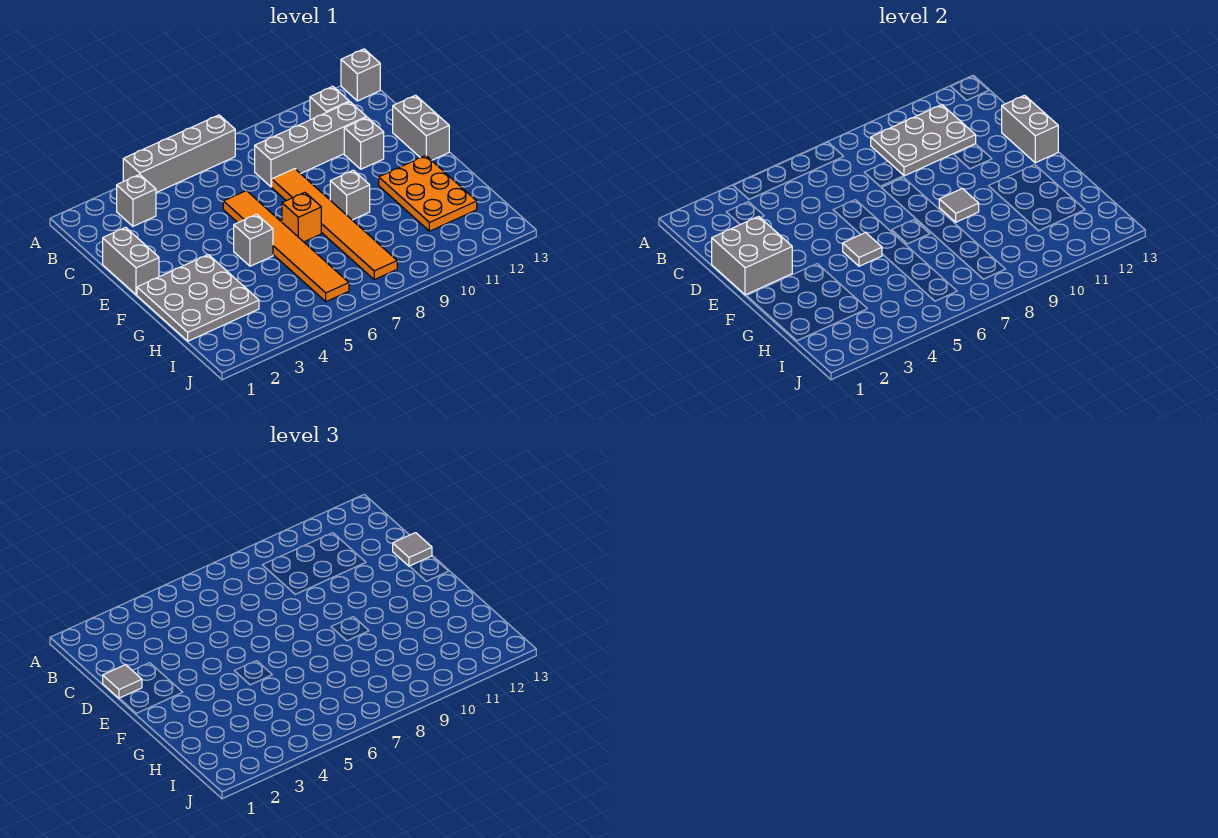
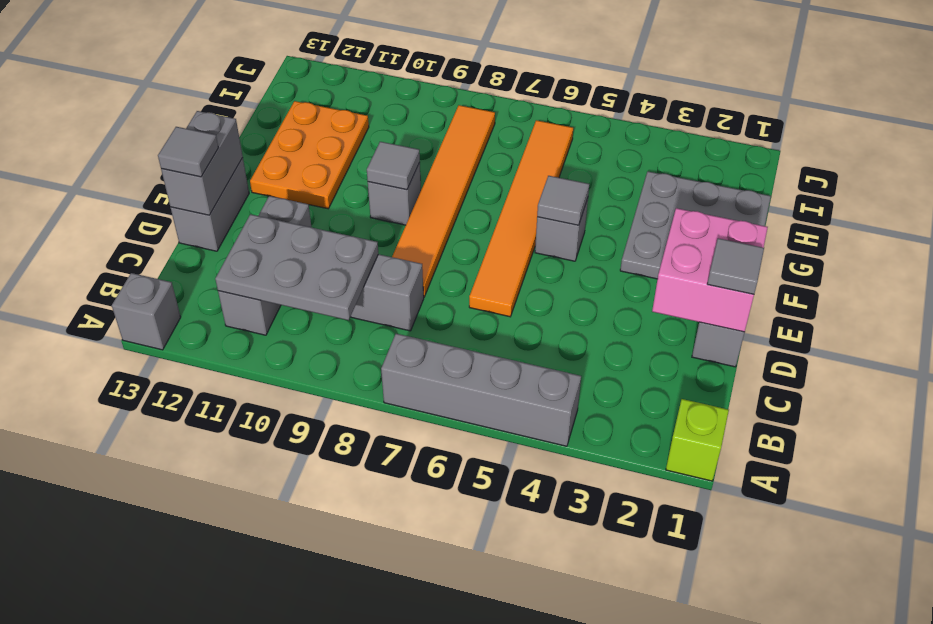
none -> lime 1x1 brick [666,399,729,481]
grey 1x1 brick [117,175,156,226] -> none
grey 2x2 brick [712,216,792,295] -> pink 2x2 brick [652,208,768,332]
orange 1x1 brick [282,192,321,242] -> none

